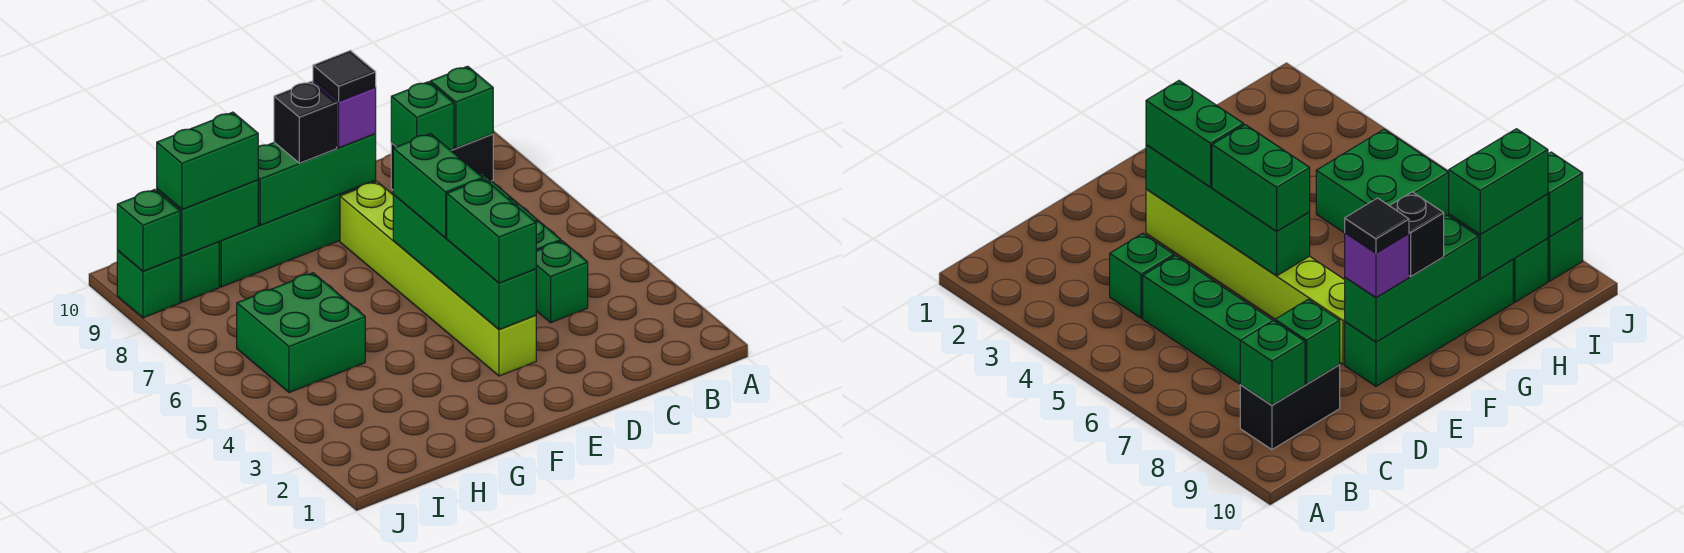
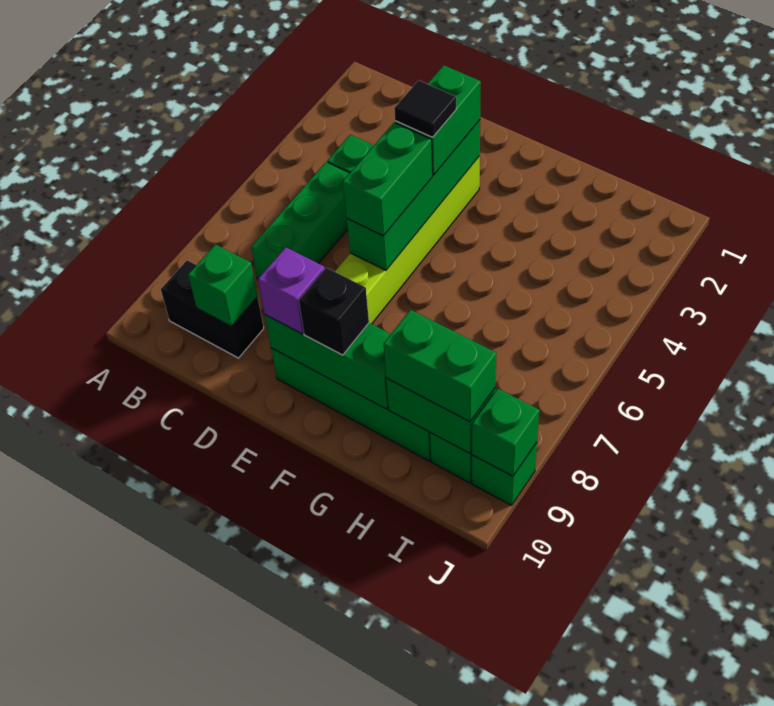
green 1x1 brick [430,66,493,148] -> none
black 1x1 tile [313,50,376,101] -> black 1x1 tile moved to [394,80,456,137]
green 2x2 brick [237,273,365,393] -> none

